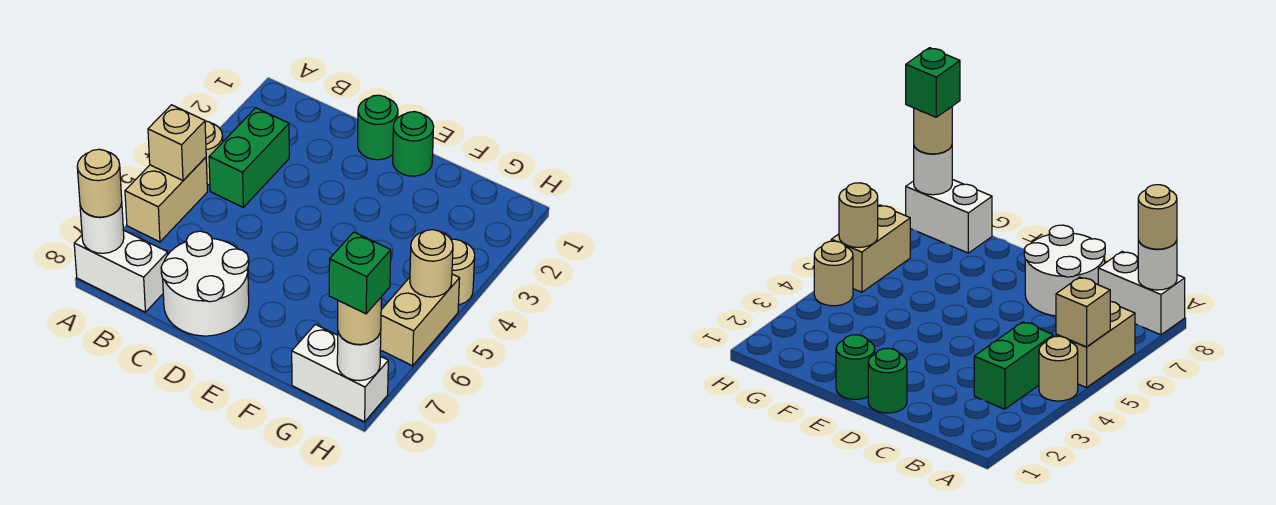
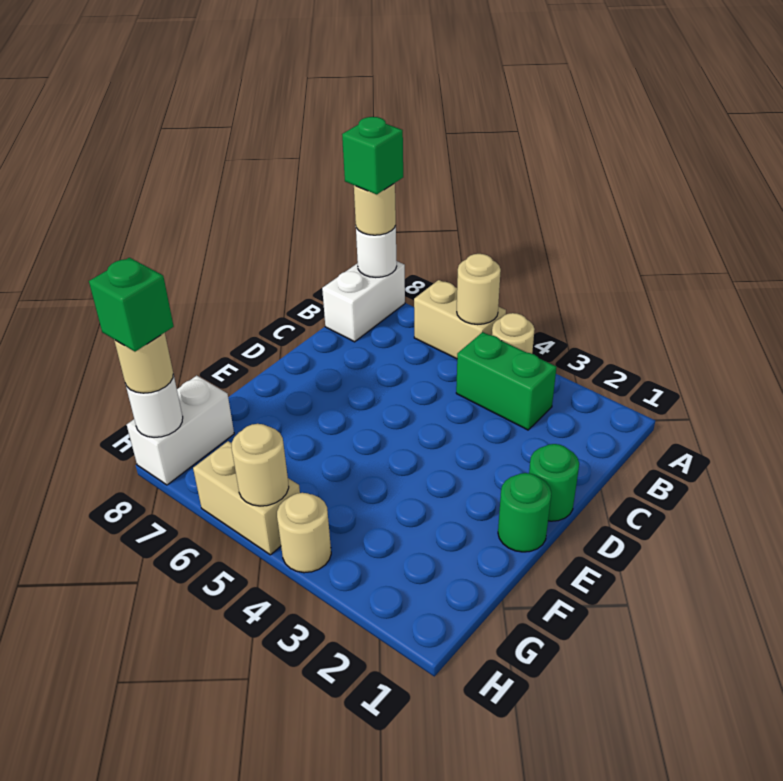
tan 1x1 brick [148,105,206,181] -> tan 1x1 round brick [457,254,501,324]
none -> green 1x1 brick [342,117,403,194]
white 2x2 round brick [161,231,249,336] -> none

